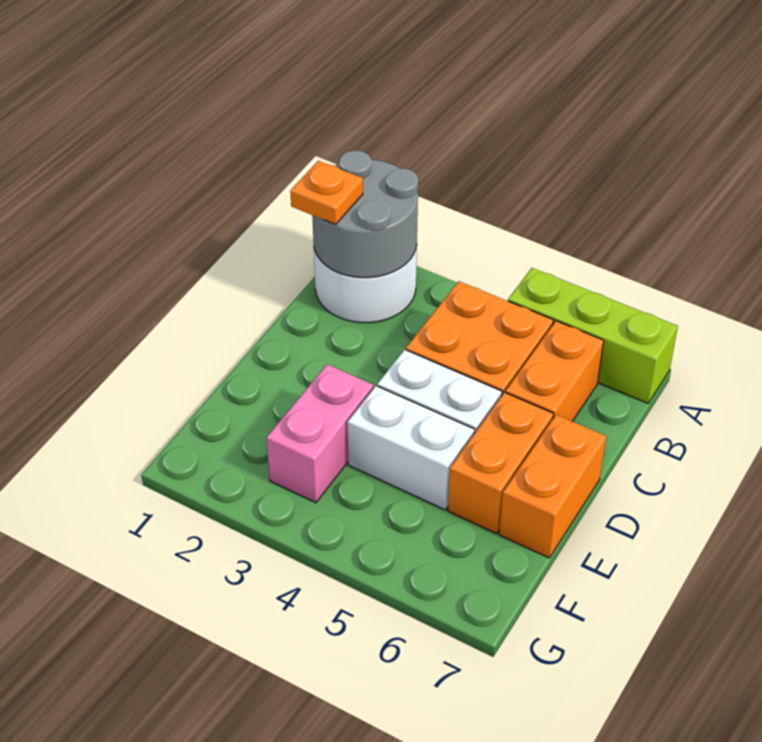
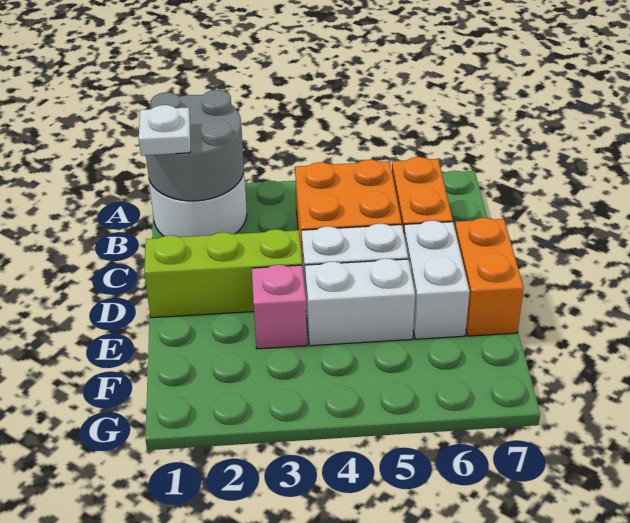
lime 1x3 brick [508,268,678,403] -> lime 1x3 brick moved to [144,229,302,318]
orange 1x1 plate [290,161,363,224] -> white 1x1 plate [139,105,190,155]
orange 1x2 brick [448,393,553,534] -> white 1x2 brick [404,221,470,339]
pink 1x2 brick [266,364,373,503] -> pink 1x1 brick [252,265,307,349]

